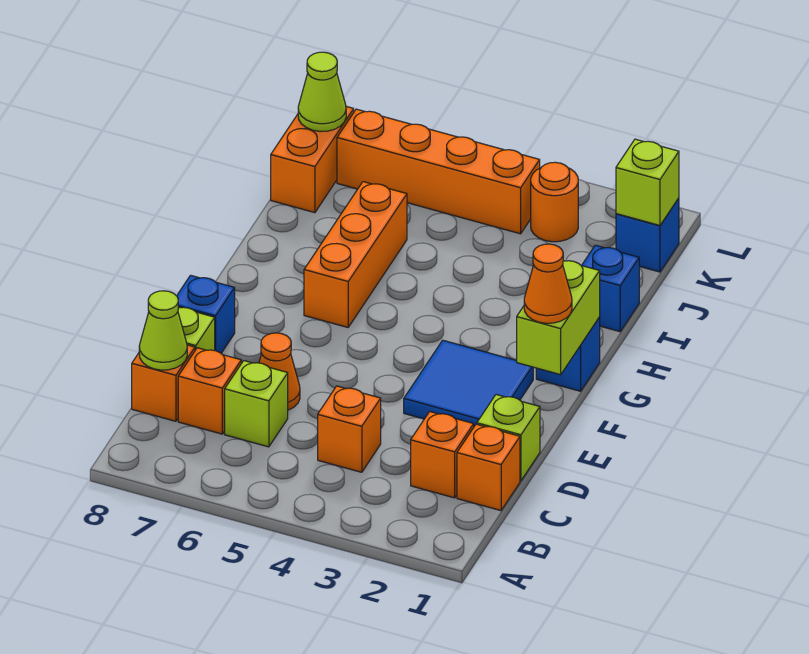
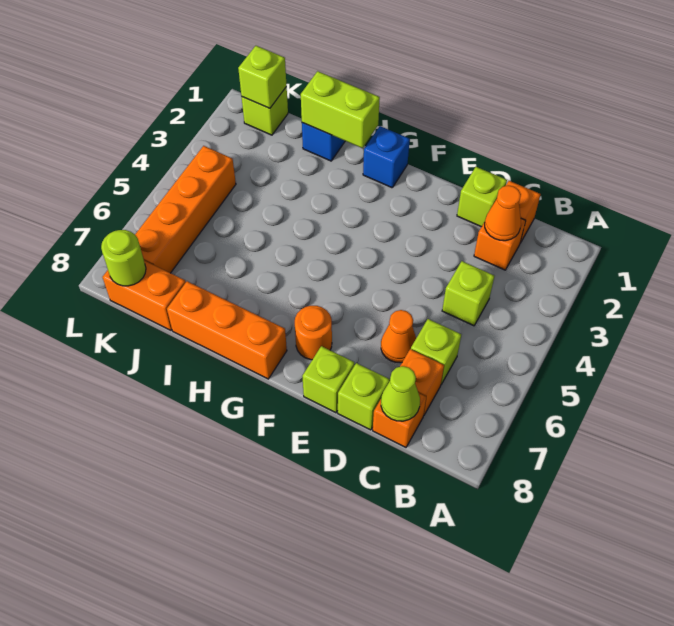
orange 1x1 brick [318,386,381,472] -> lime 1x1 brick [442,261,494,326]
blue 2x2 tile [404,340,533,426] -> none
blue 1x1 brick [177,275,235,353] -> lime 1x1 brick [302,346,354,413]
lime 1x2 brick [517,261,600,375] -> lime 1x2 brick moved to [301,71,380,148]
orange 1x1 cone [524,244,572,323] -> orange 1x1 cone moved to [485,185,521,241]
orange 1x3 brick [304,182,407,327] -> orange 1x3 brick moved to [167,281,287,379]
blue 1x1 brick [616,198,679,272] -> lime 1x1 brick [242,87,288,135]
orange 1x1 round brick [531,162,578,242] -> orange 1x1 round brick moved to [295,306,332,360]
lime 1x1 cone [298,52,346,132] -> lime 1x1 round brick [101,230,146,286]

